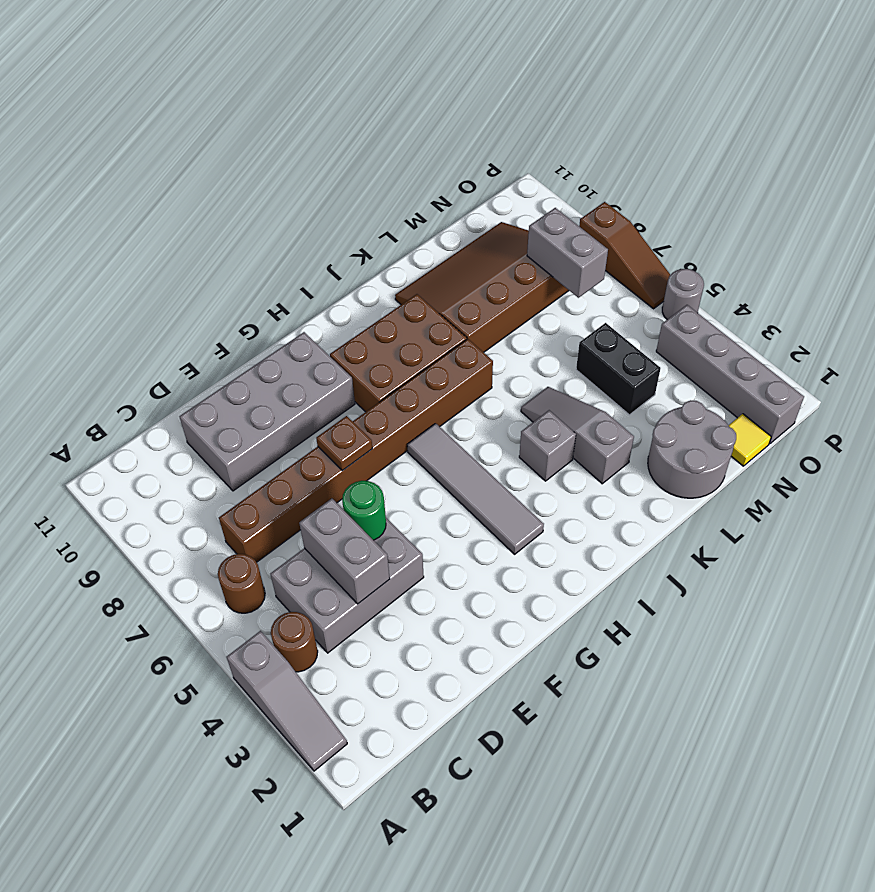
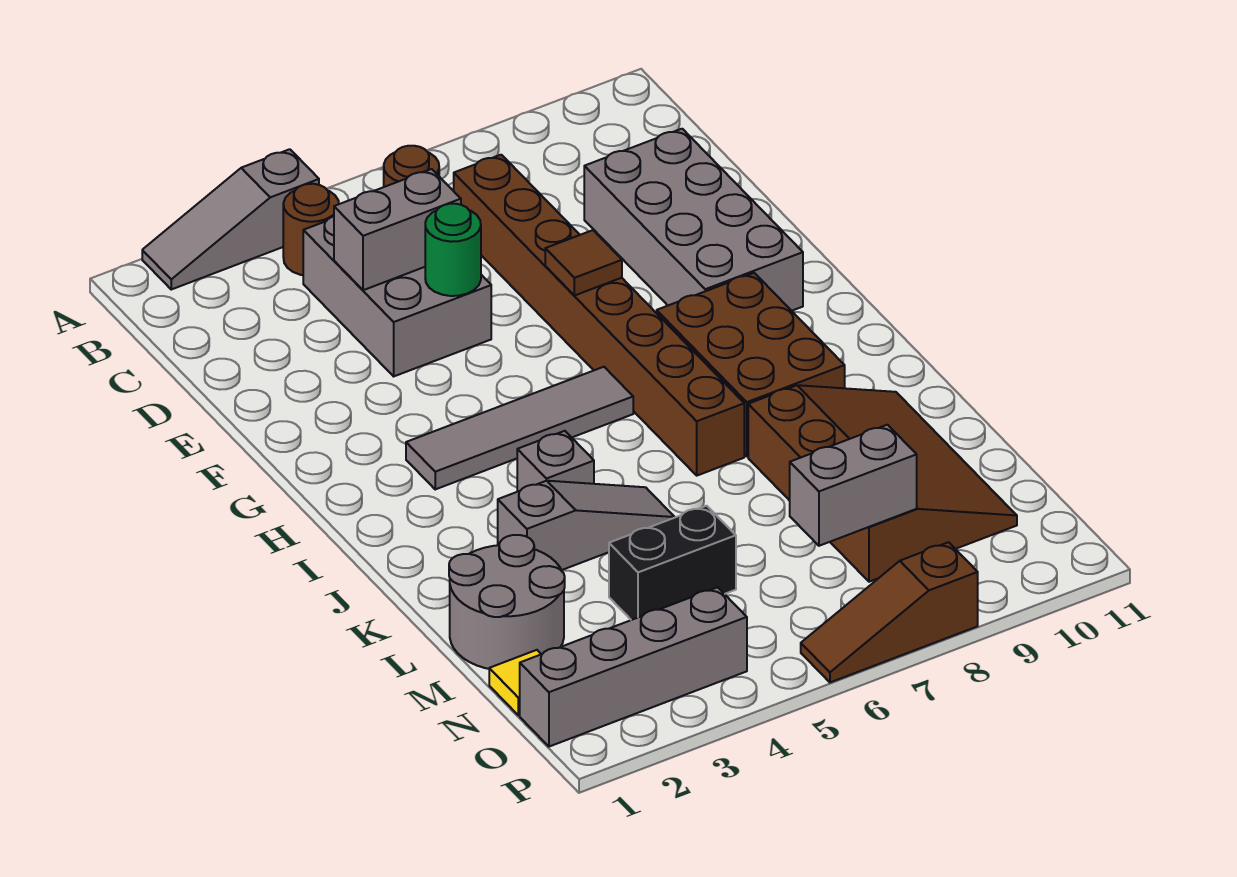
brown 1x1 plate [316,416,372,471] -> brown 1x1 tile [545,230,622,296]
grey 1x1 round brick [662,269,704,320] -> none

